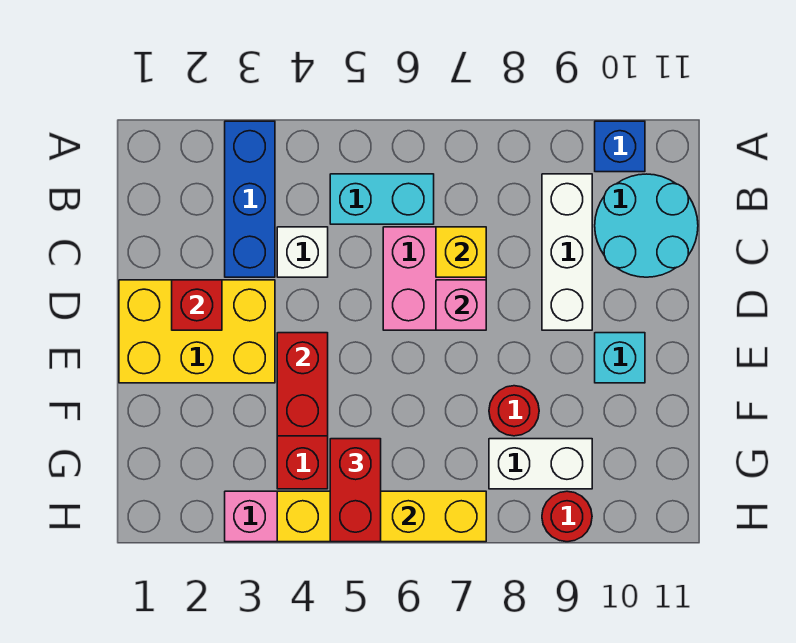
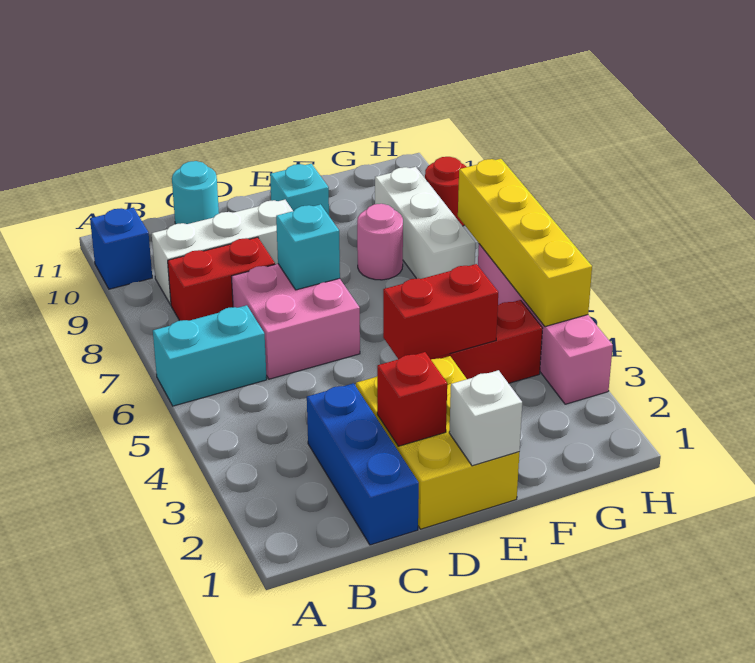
blue 1x3 brick [225,121,275,277] -> blue 1x3 brick turned to [307,383,419,545]
cyan 1x2 brick [330,174,434,224] -> cyan 1x2 brick turned to [153,305,267,406]
cyan 2x2 round brick [595,174,698,277] -> cyan 1x1 round brick [172,161,219,224]
white 1x1 brick [277,227,328,277] -> white 1x1 brick moved to [449,370,522,466]
yellow 1x1 brick [436,227,486,277] -> none
pink 1x1 brick [436,280,486,330] -> cyan 1x1 brick [276,204,340,290]
red 1x1 round brick [489,386,539,436] -> pink 1x1 round brick [357,204,403,280]
red 1x2 brick [330,439,381,542] -> red 1x2 brick moved to [168,237,275,321]
white 1x2 brick [489,439,592,489] -> white 1x3 brick [375,167,475,279]

